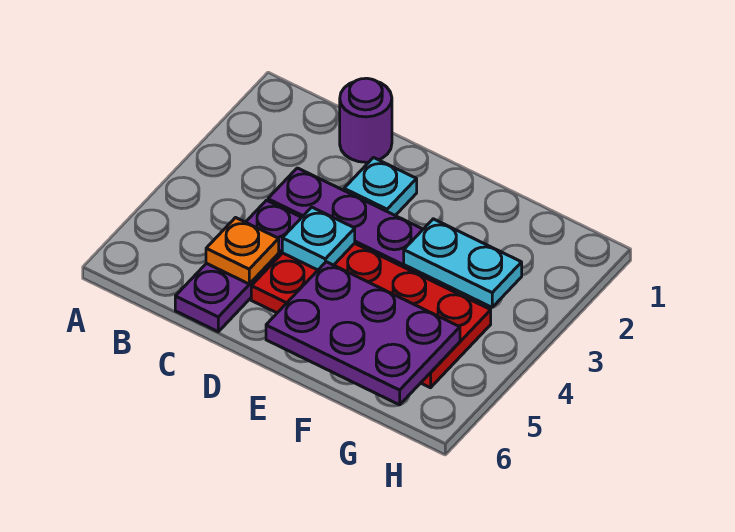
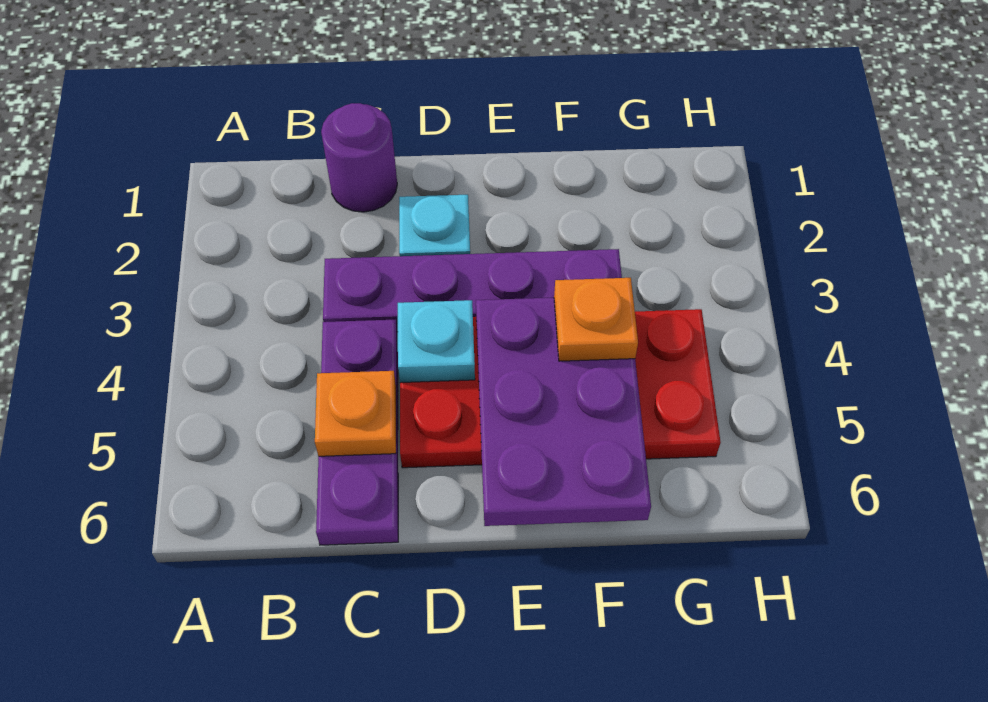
purple 2x3 plate [266,262,460,405] -> purple 2x3 plate turned to [476,298,651,526]
cyan 1x2 plate [404,219,522,307] -> none
none -> orange 1x1 plate [554,278,638,361]

